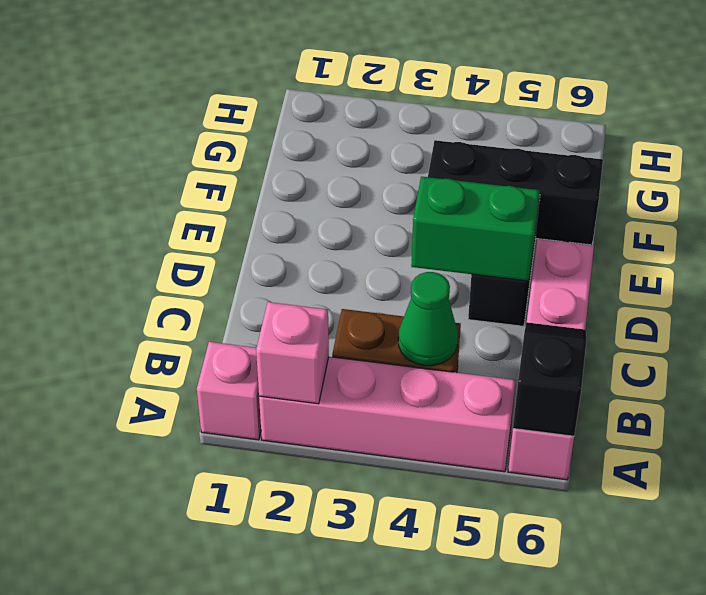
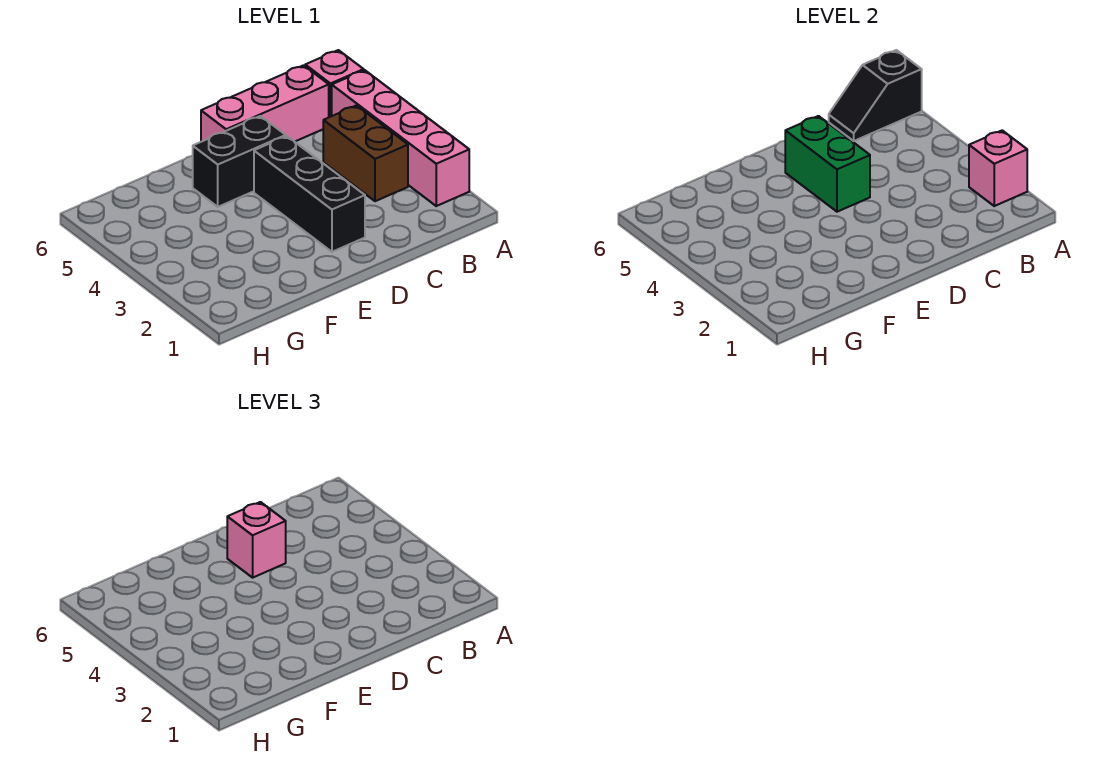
pink 1x1 brick [197,342,261,440] -> pink 1x1 brick moved to [227,502,286,578]
green 1x1 cone [398,272,458,366] -> none
black 1x3 brick [428,140,603,245] -> black 1x3 brick moved to [254,136,365,252]

